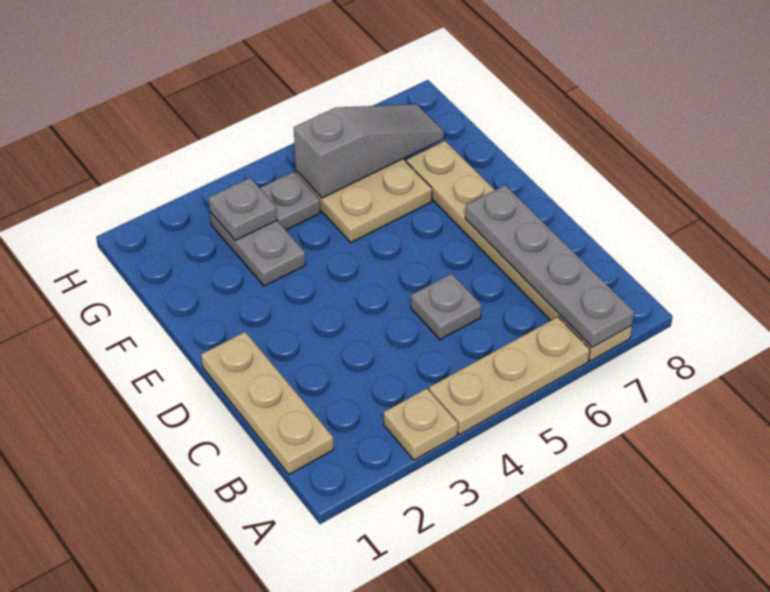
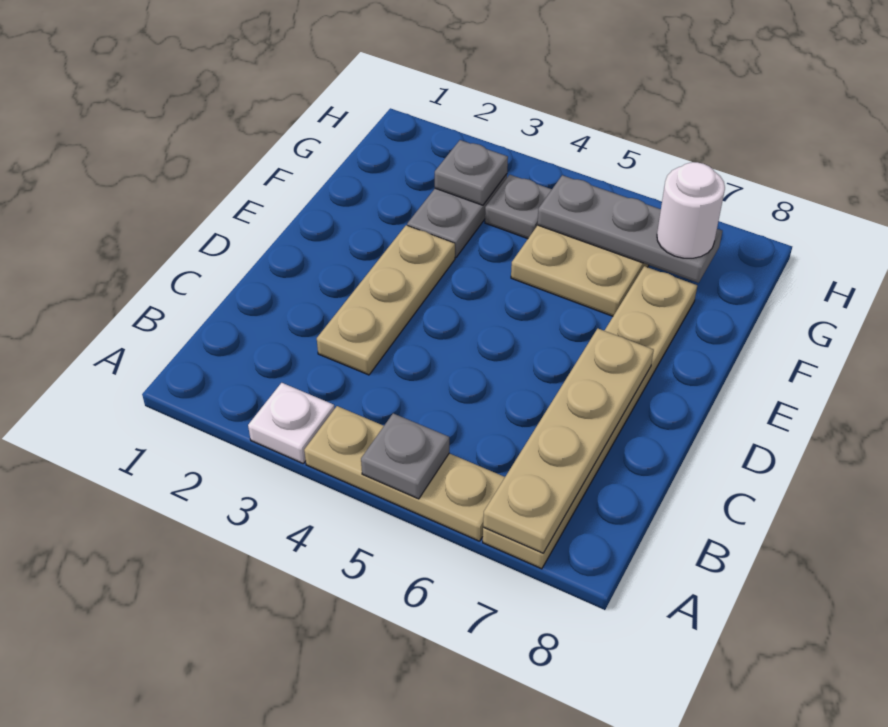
tan 1x1 plate [384,389,458,460] -> white 1x1 plate [248,383,334,463]
grey 1x4 plate [465,185,634,347] -> tan 1x4 plate [483,329,654,553]
tan 1x3 plate [201,332,334,474] -> tan 1x3 plate moved to [317,225,455,375]
grey 1x1 plate [411,274,481,340] -> grey 1x1 plate moved to [361,413,449,499]
grey 1x3 slope [294,104,444,198] -> grey 1x3 plate [537,175,722,283]
none -> white 1x1 round brick [657,162,725,258]

